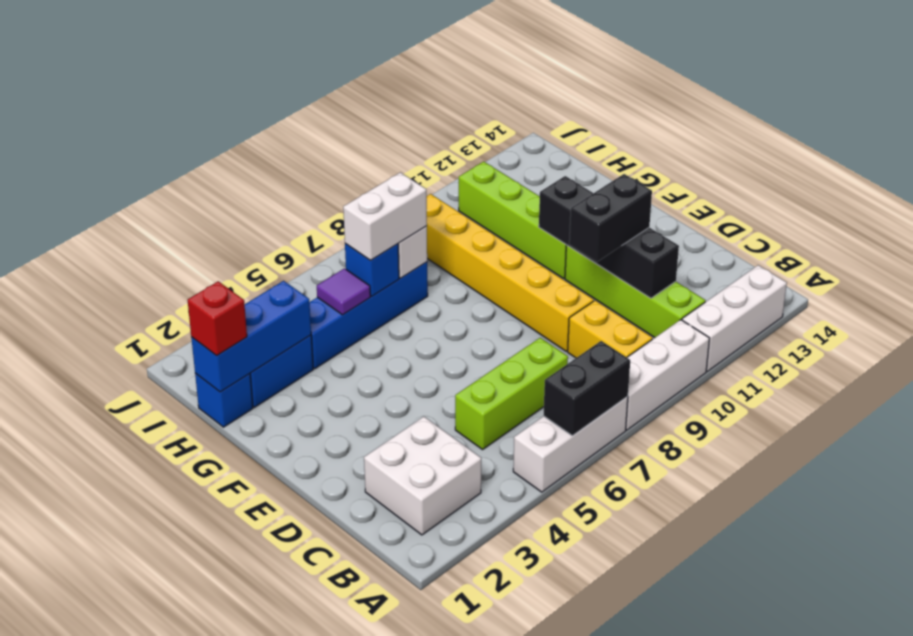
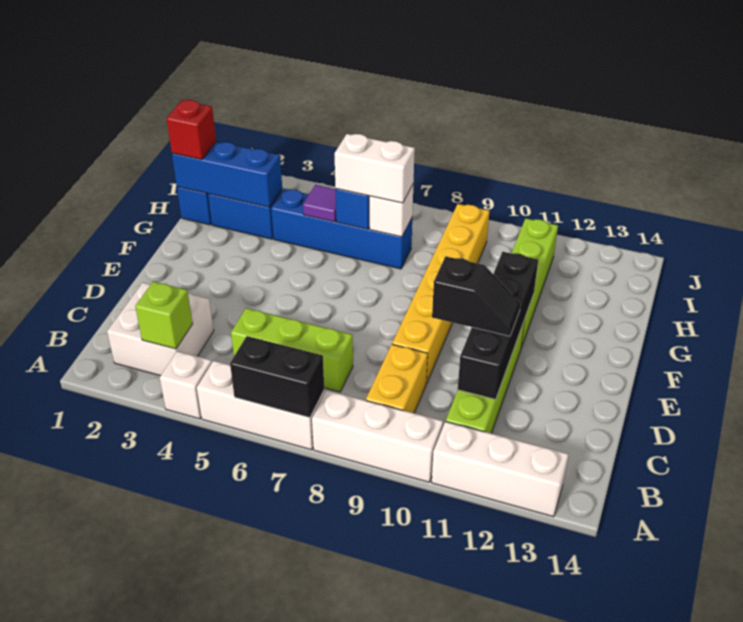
none -> white 1x1 brick [160,351,212,419]
none -> lime 1x1 brick [135,281,193,349]
black 1x2 brick [569,174,652,262] -> black 1x2 slope [432,256,521,336]

